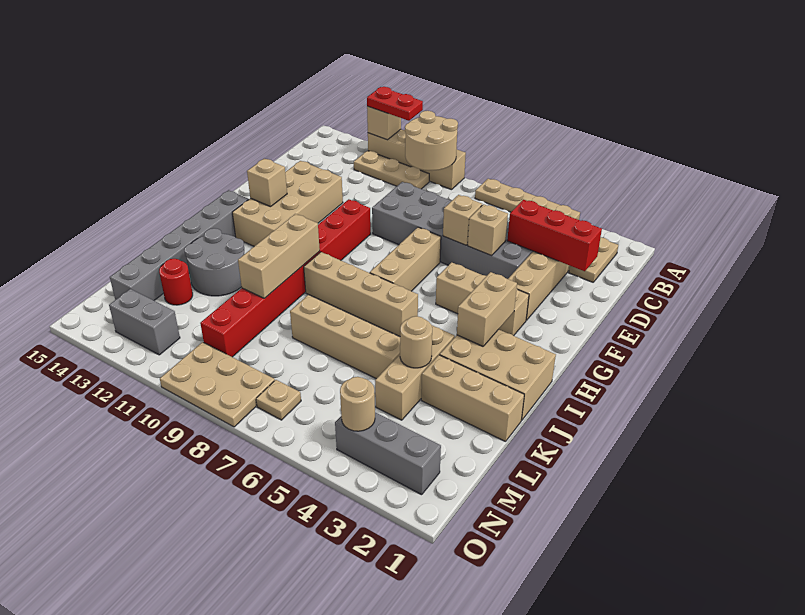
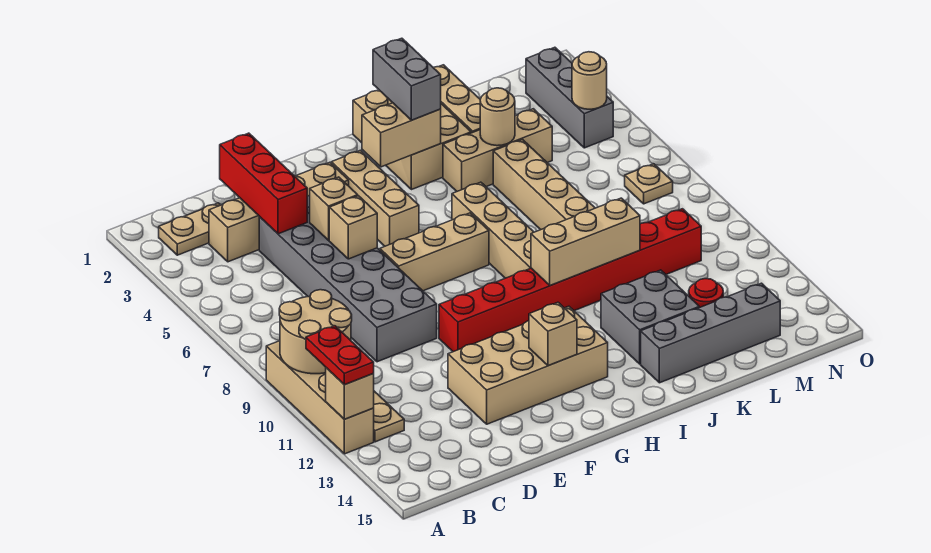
tan 1x4 plate [475,179,580,220] -> none
grey 1x6 brick [110,190,249,300] -> grey 1x4 brick [641,283,780,383]
grey 2x2 round brick [184,228,244,296] -> grey 2x2 brick [601,270,699,364]
tan 2x3 plate [160,342,275,427] -> none
grey 1x2 brick [109,289,180,355] -> grey 1x2 brick moved to [373,38,441,120]

